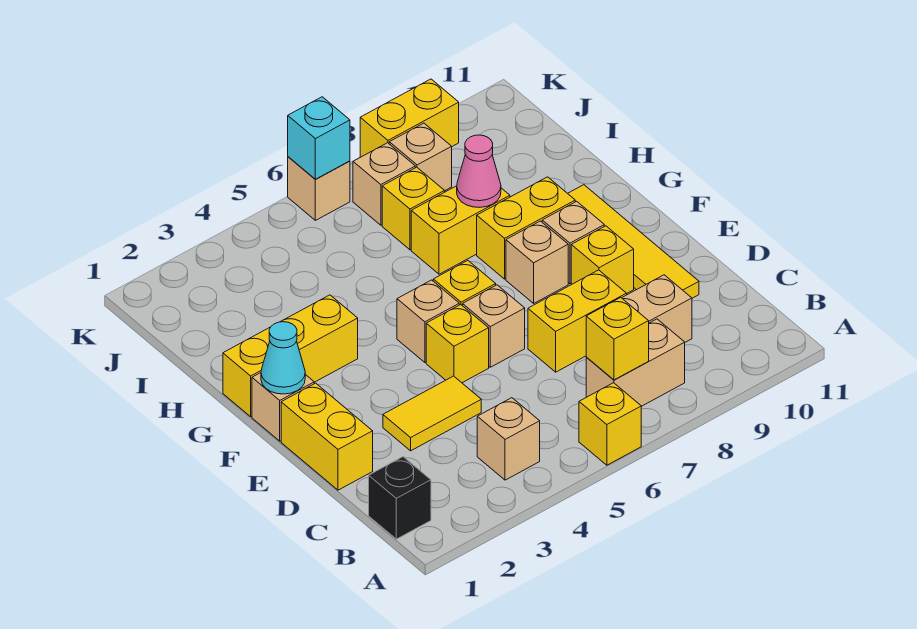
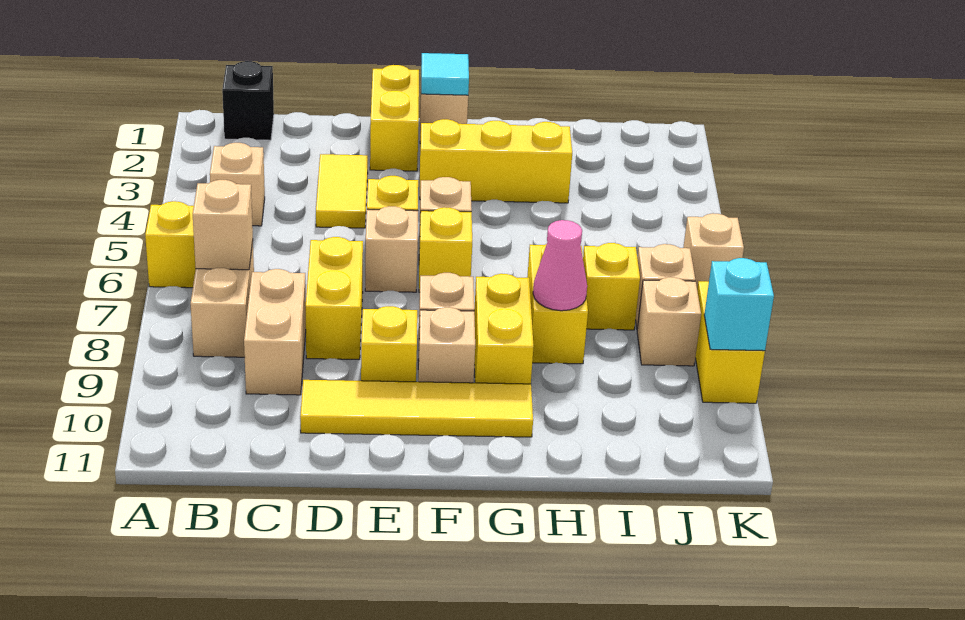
yellow 1x1 brick [586,297,649,380] -> tan 1x1 brick [193,180,253,270]
yellow 1x2 brick [281,383,373,490] -> yellow 1x2 brick turned to [370,65,419,171]
cyan 1x1 cone [261,322,305,394] -> cyan 1x1 tile [421,53,469,95]
yellow 1x3 brick [223,295,358,417] -> yellow 1x3 brick turned to [420,119,572,203]
cyan 1x1 brick [288,97,350,179] -> cyan 1x1 brick moved to [704,258,774,351]

